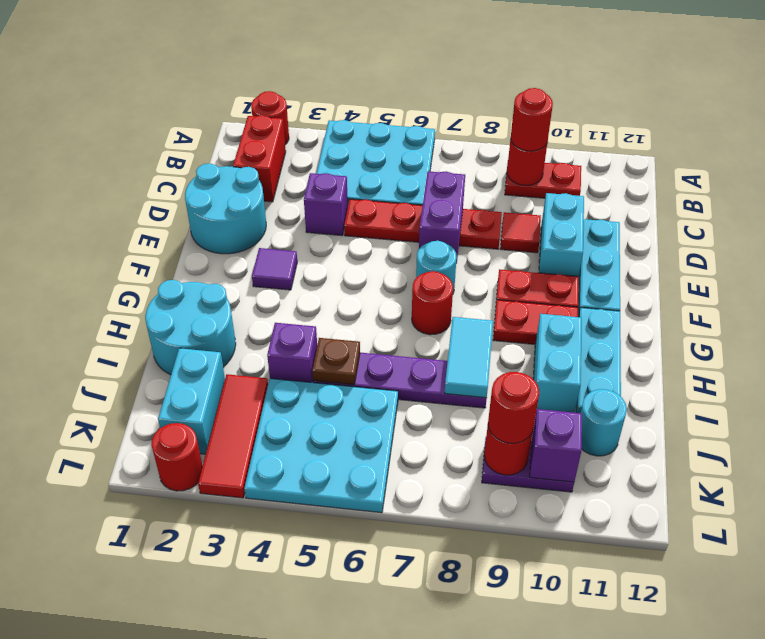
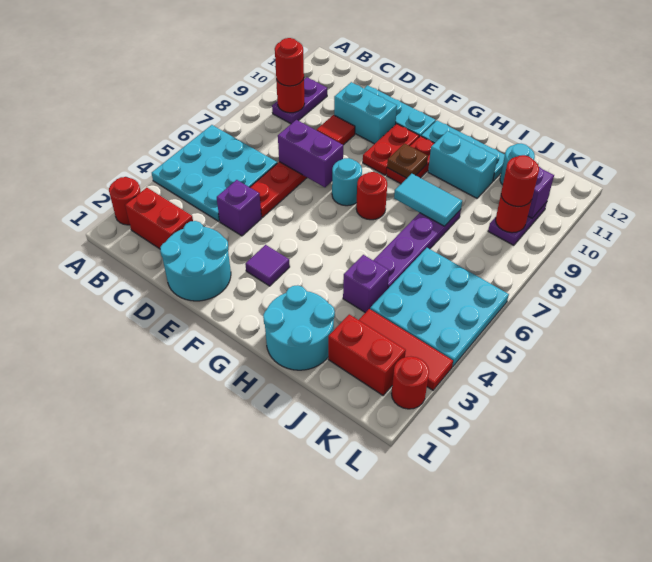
red 1x2 plate [505,163,581,198] -> purple 1x2 plate [272,77,327,124]
brown 1x1 plate [312,338,360,385] -> brown 1x1 plate moved to [387,144,428,178]
cyan 1x2 brick [158,348,225,454] -> red 1x2 brick [328,314,406,395]

